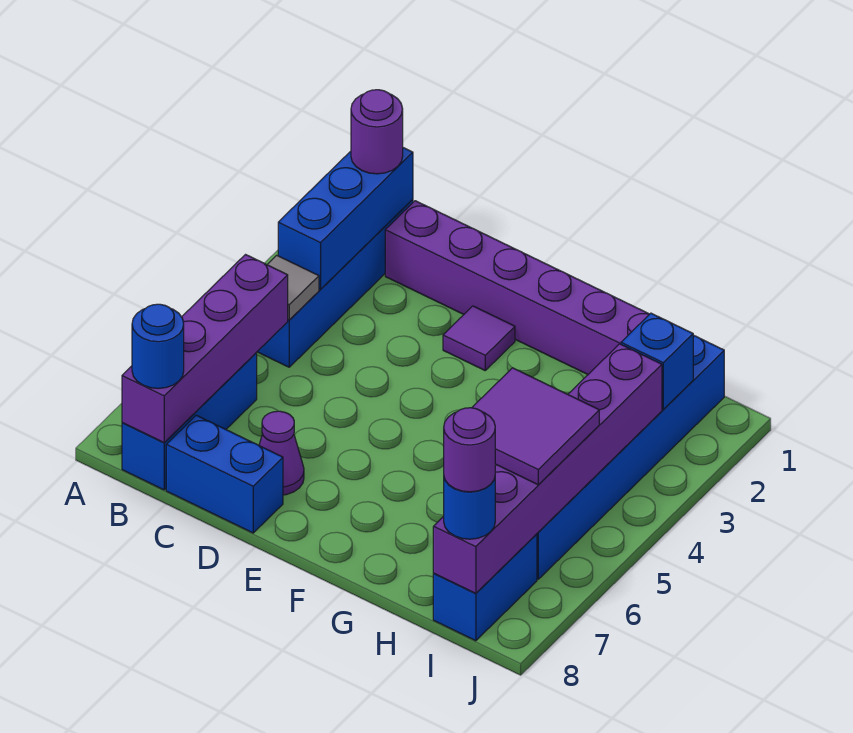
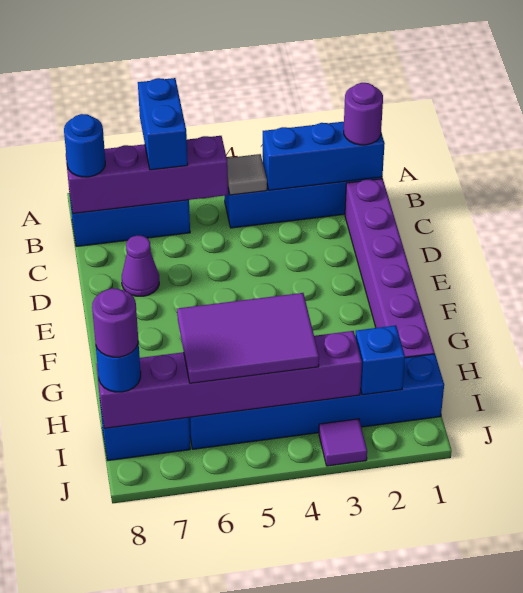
blue 1x2 brick [166,415,283,533] -> blue 1x2 brick moved to [138,78,188,170]
purple 1x1 tile [443,306,515,370] -> purple 1x1 tile moved to [319,419,367,466]
purple 2x2 tile [472,368,599,485] -> purple 2x3 tile [177,293,319,383]

